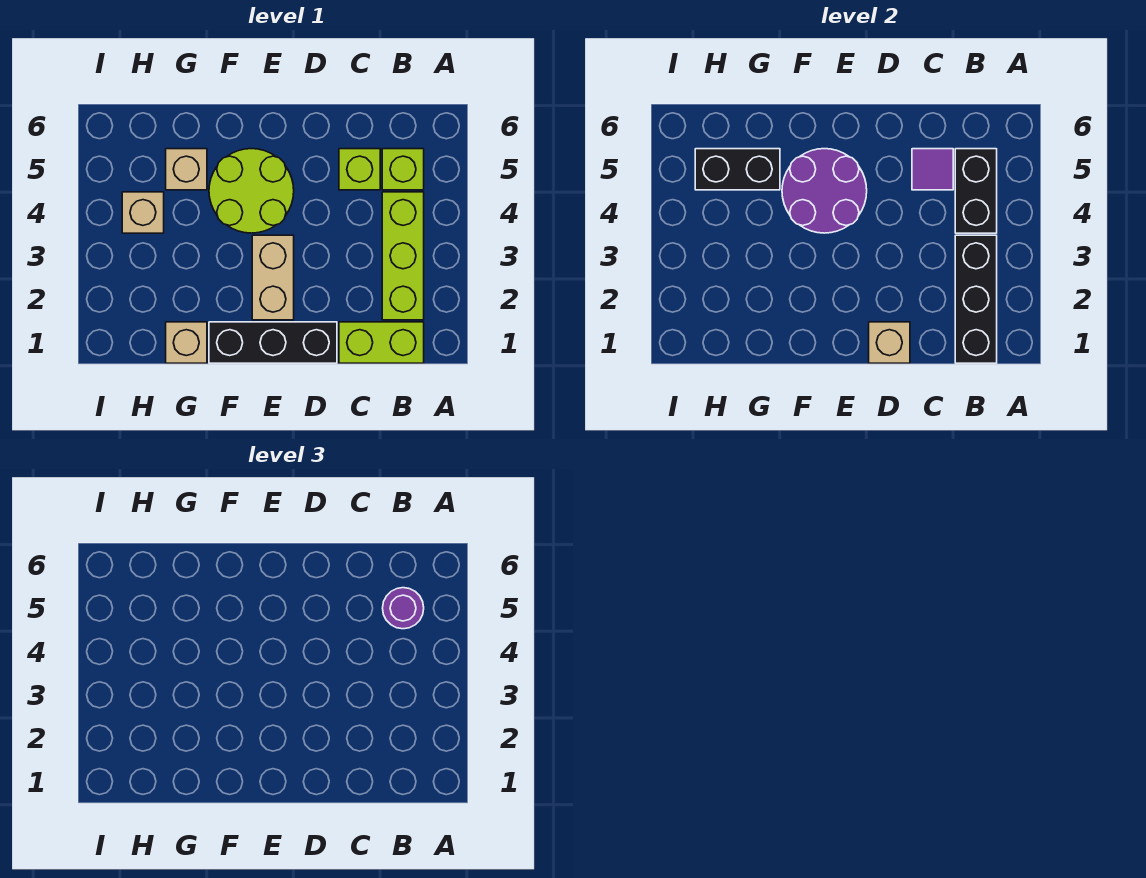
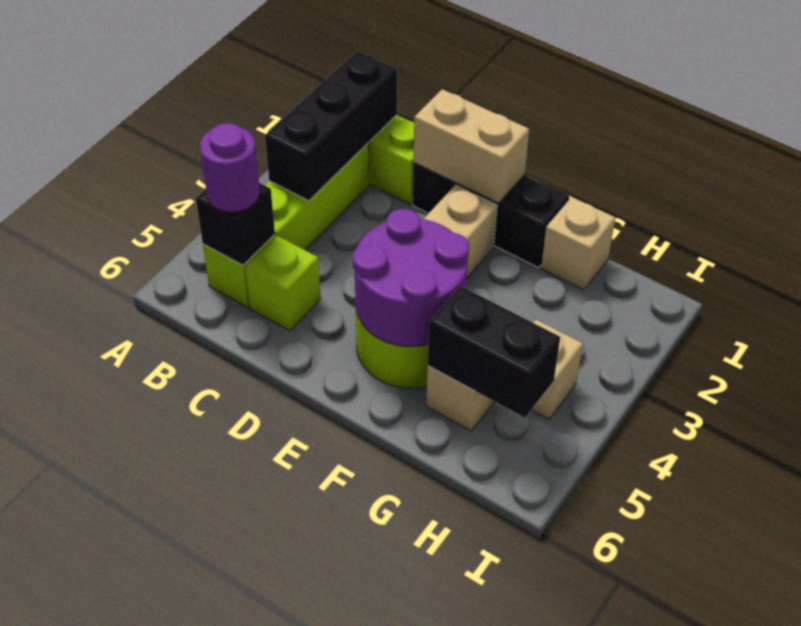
black 1x2 brick [955,149,997,233] -> black 1x1 brick [196,183,275,265]
purple 1x1 tile [912,149,953,190] -> none
tan 1x1 brick [869,322,910,363] -> tan 1x2 brick [414,89,529,203]

